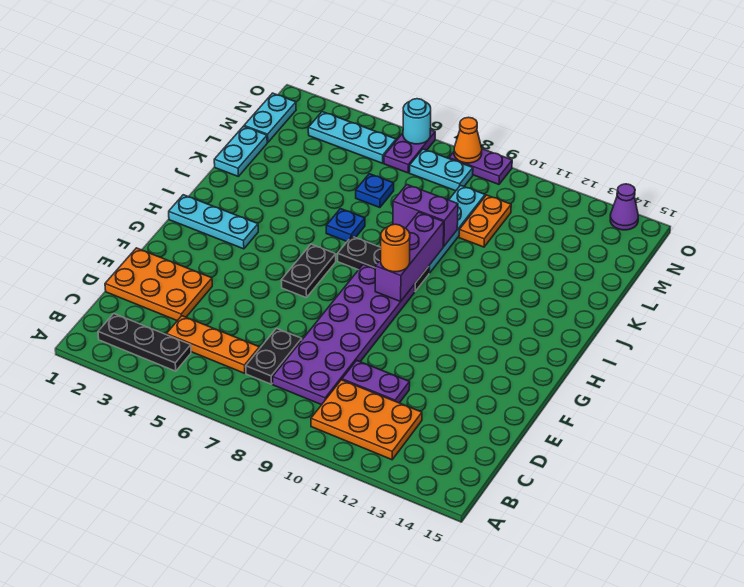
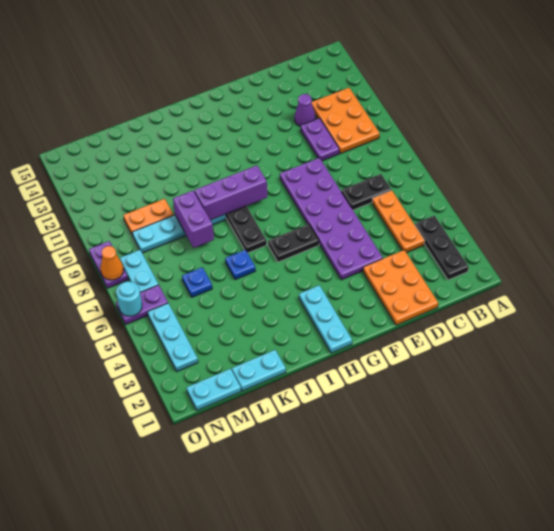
purple 2x6 plate [273,264,415,405] -> purple 2x6 plate turned to [280,158,383,280]
orange 1x1 round brick [381,224,410,272] -> none
purple 1x1 cone [610,184,638,230] -> purple 1x1 cone moved to [295,94,315,127]

